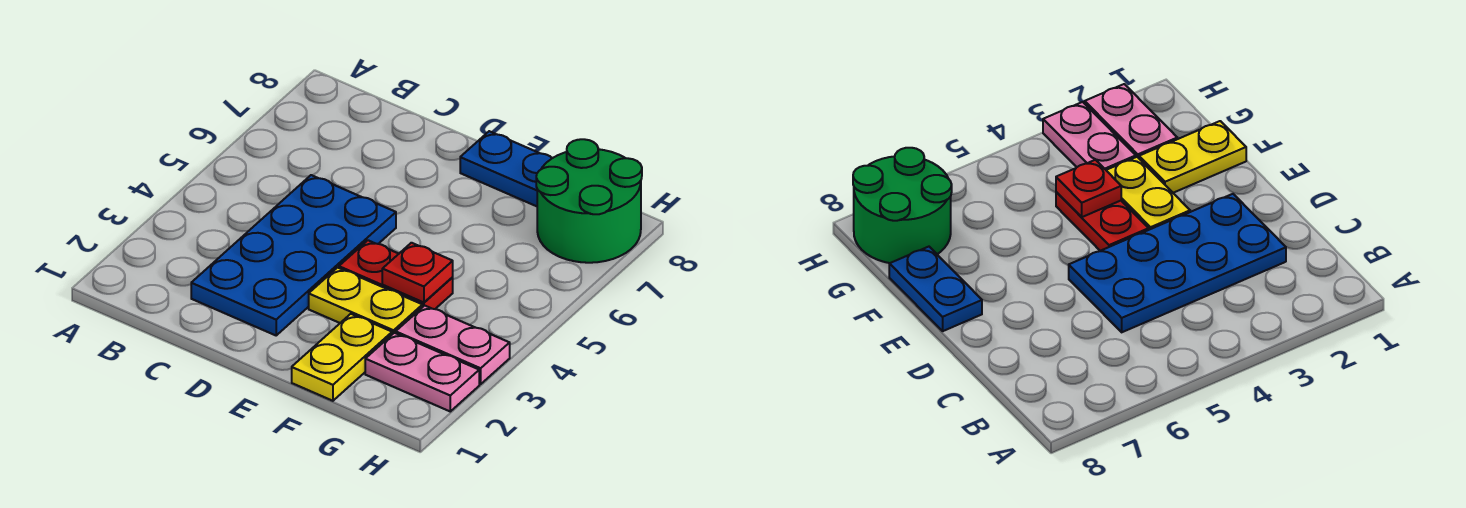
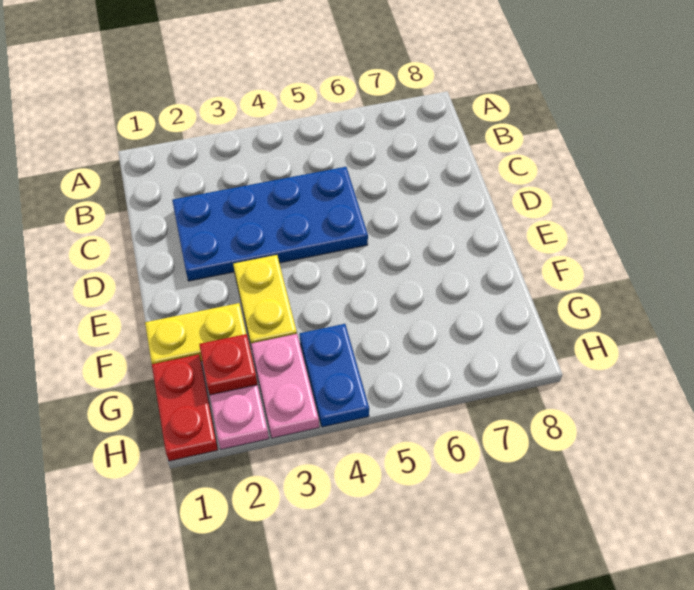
red 1x2 plate [339,240,453,309] -> red 1x2 plate moved to [152,354,218,461]
blue 1x2 plate [460,131,552,206] -> blue 1x2 plate moved to [300,324,369,427]
red 1x1 plate [382,243,453,302] -> red 1x1 plate moved to [199,334,258,395]
green 2x2 round brick [536,139,642,263] -> none

